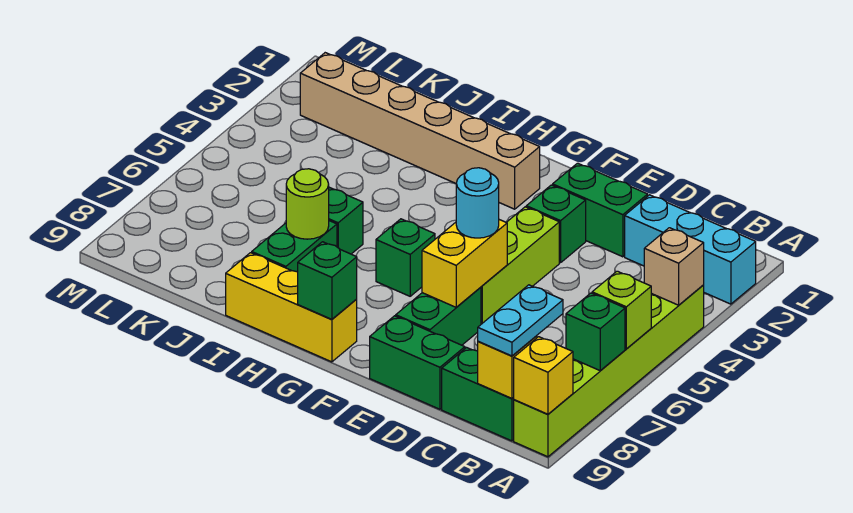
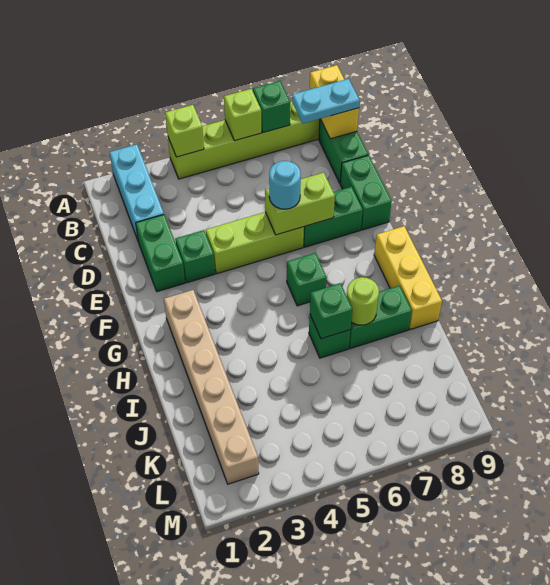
tan 1x1 brick [644,228,704,305] -> lime 1x1 brick [165,105,204,157]
yellow 1x2 brick [422,220,507,307] -> lime 1x2 brick [265,173,335,235]
green 1x1 brick [298,242,357,320] -> green 1x1 brick moved to [310,283,352,339]

